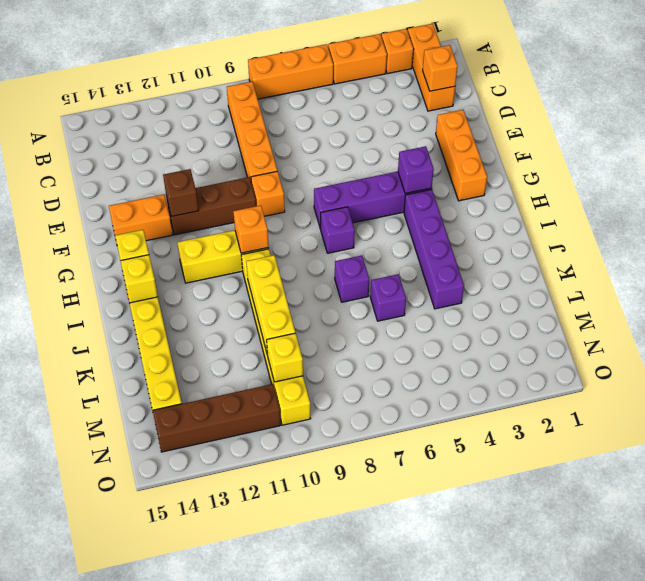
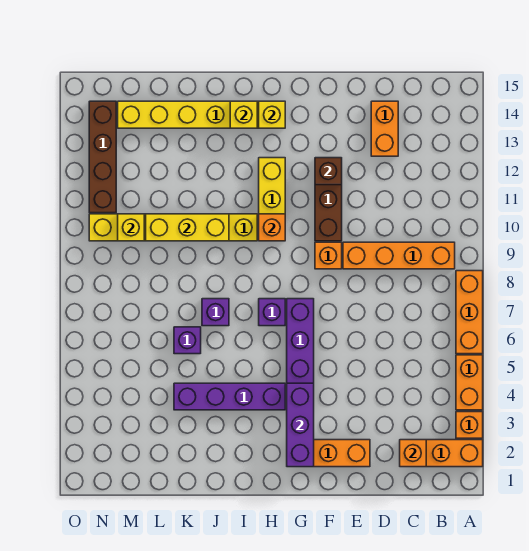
orange 1x2 brick [109,195,173,241] -> orange 1x2 brick moved to [371,101,398,156]
purple 1x1 brick [398,146,434,194] -> purple 1x3 brick [287,383,314,467]

